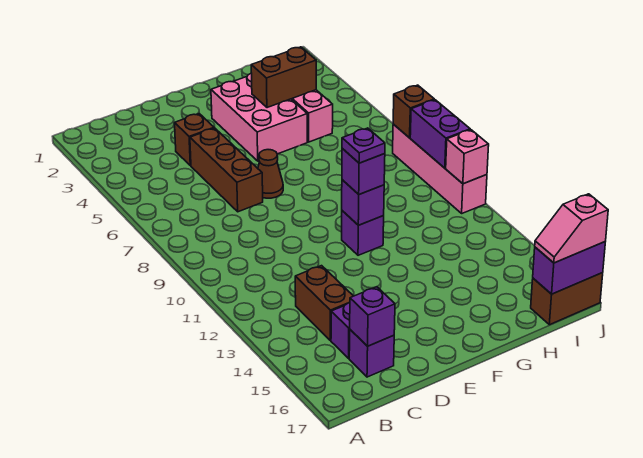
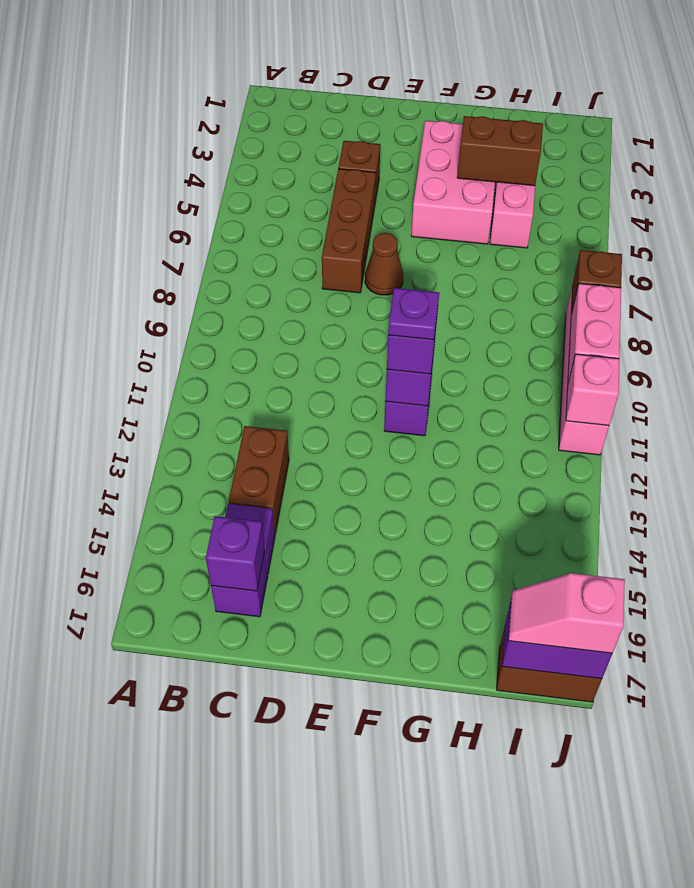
purple 1x2 brick [410,100,470,168] -> pink 1x2 brick [568,283,621,382]

